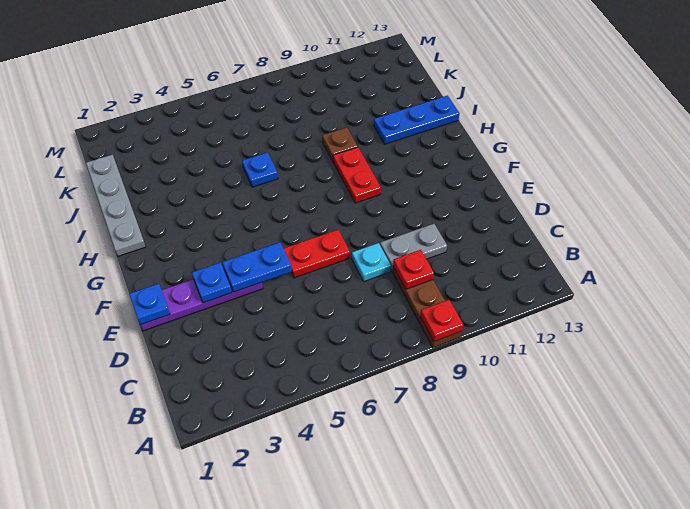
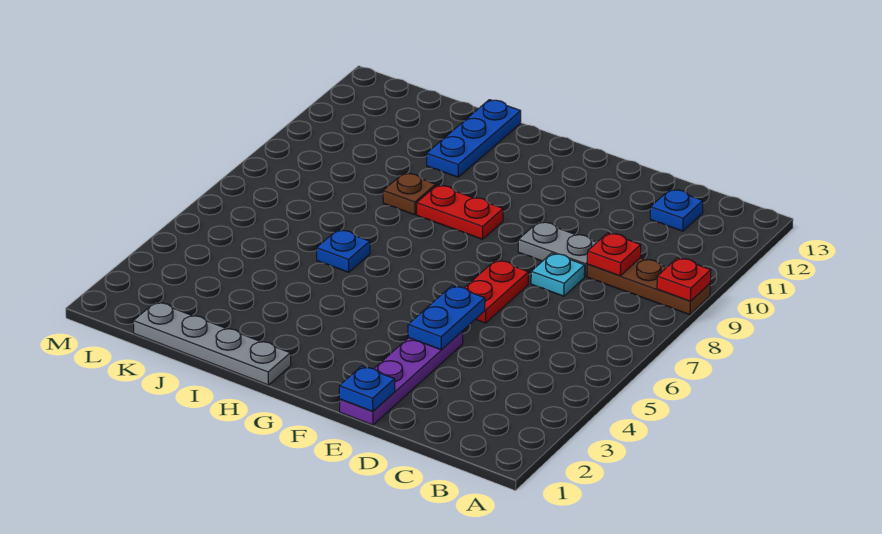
grey 1x2 plate [380,224,447,271] -> grey 1x2 plate turned to [518,221,597,276]
blue 1x1 plate [192,262,232,303] -> blue 1x1 plate moved to [650,189,703,231]

